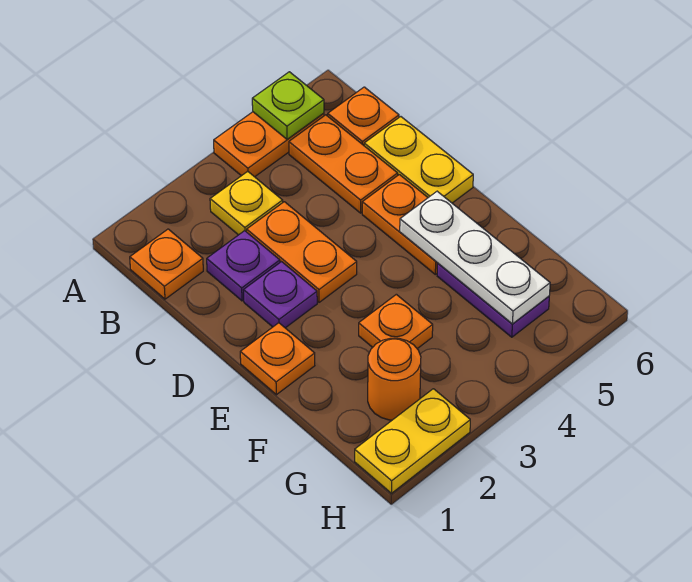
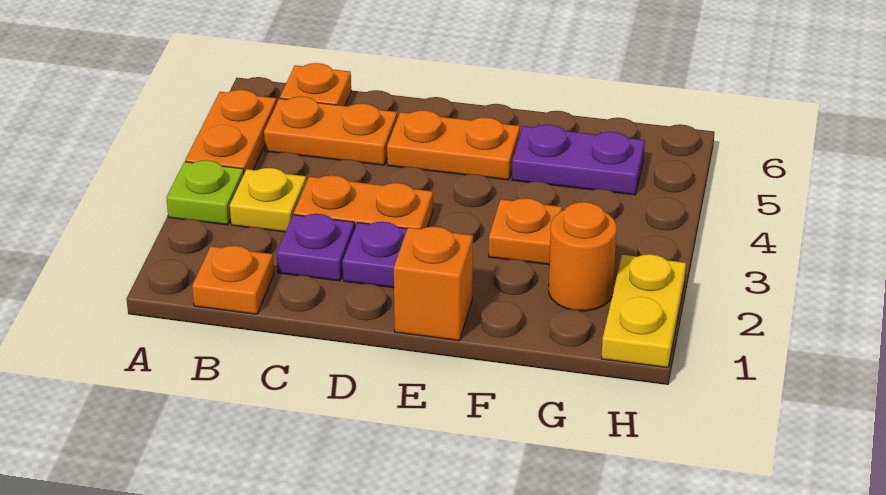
lime 1x1 plate [252,72,324,139] -> lime 1x1 plate moved to [166,160,244,225]
yellow 1x2 plate [364,117,473,203] -> none
orange 1x1 plate [240,323,315,395] -> orange 1x1 brick [394,227,473,341]
white 1x3 plate [400,191,550,324] -> none

